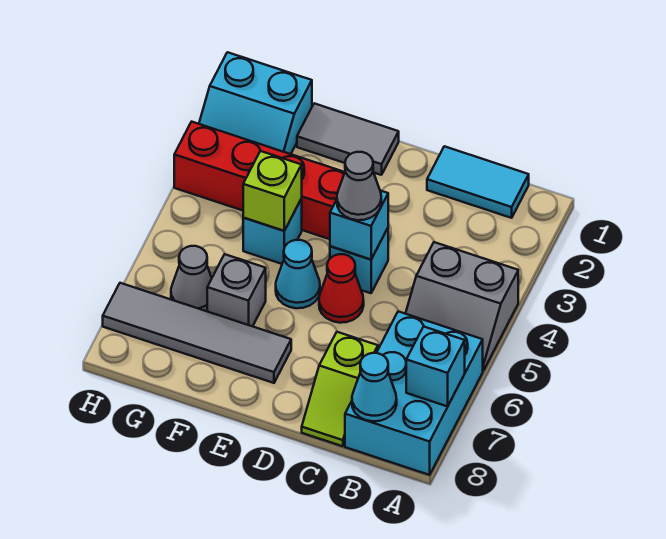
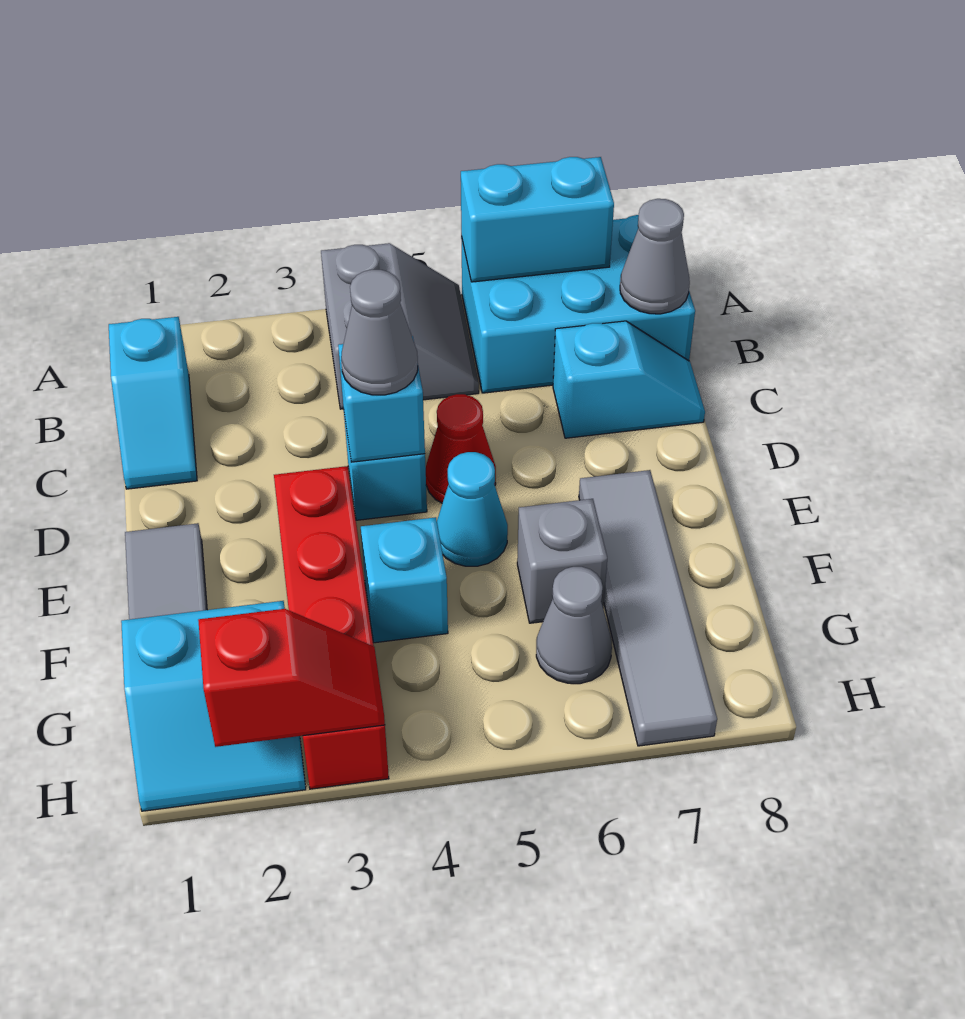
cyan 1x1 brick [406,327,465,406] -> cyan 1x2 brick [461,157,614,282]
cyan 1x2 tile [427,146,529,218] -> cyan 1x2 slope [109,317,197,489]
cyan 1x1 cone [352,353,397,421] -> grey 1x1 cone [620,199,690,314]
lime 1x2 slope [302,332,378,446] -> cyan 1x2 slope [553,321,705,438]
lime 1x1 brick [243,151,302,231] -> none
cyan 2x2 slope [199,52,312,154] -> cyan 2x2 slope turned to [121,601,306,811]
none -> red 1x2 slope [198,608,385,747]

